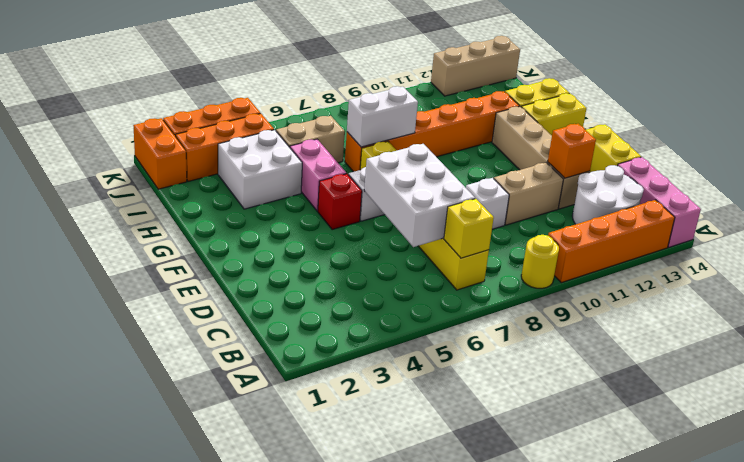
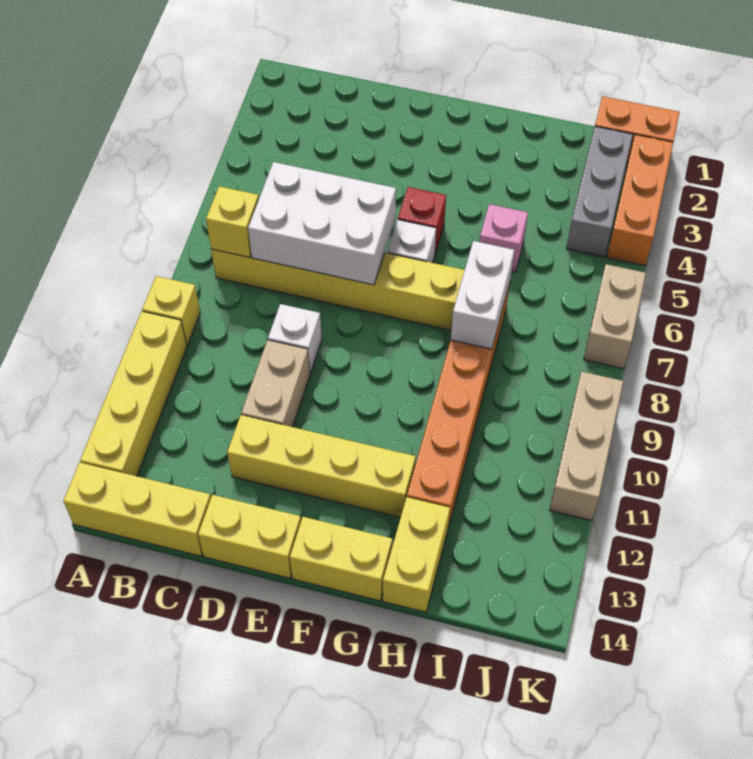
yellow 1x1 round brick [521,235,559,288] -> yellow 1x1 brick [142,276,200,346]
orange 1x4 brick [548,200,675,283] -> yellow 1x4 brick [80,311,187,476]
pink 1x3 brick [618,157,701,247] -> yellow 1x3 brick [64,462,211,556]
white 2x2 round brick [572,165,644,224] -> none
tan 1x4 brick [492,107,590,209] -> yellow 1x4 brick [227,415,416,517]
orange 1x1 brick [548,124,596,178] -> none
pink 1x2 brick [290,139,346,211] -> pink 1x1 brick [480,204,528,272]
yellow 1x2 brick [522,93,586,135] -> yellow 1x2 brick turned to [290,517,392,601]
white 2x2 brick [218,130,302,209] -> none
tan 1x2 brick [276,116,345,163] -> tan 1x2 brick moved to [584,264,646,369]
orange 1x3 brick [176,114,274,181] -> grey 1x3 brick [566,126,633,257]
tan 1x3 brick [431,36,520,96] -> tan 1x3 brick moved to [550,371,623,521]

